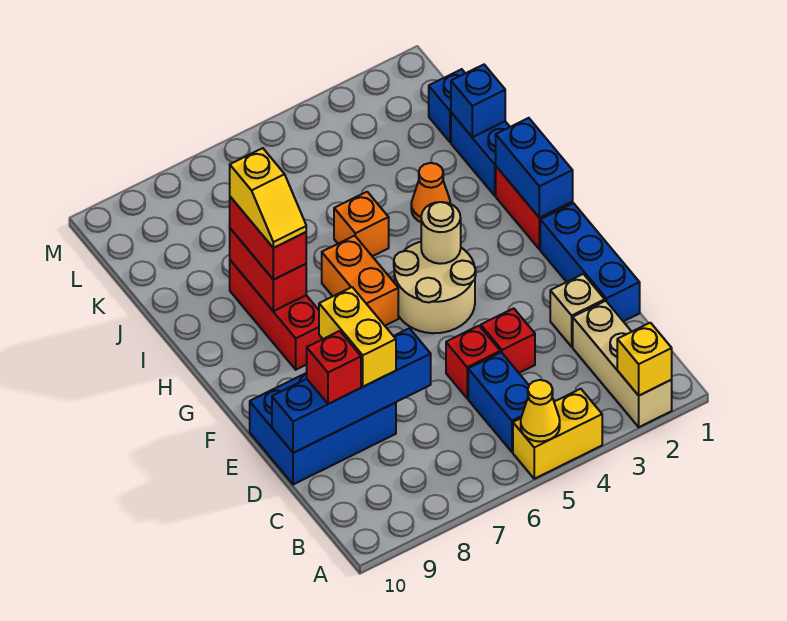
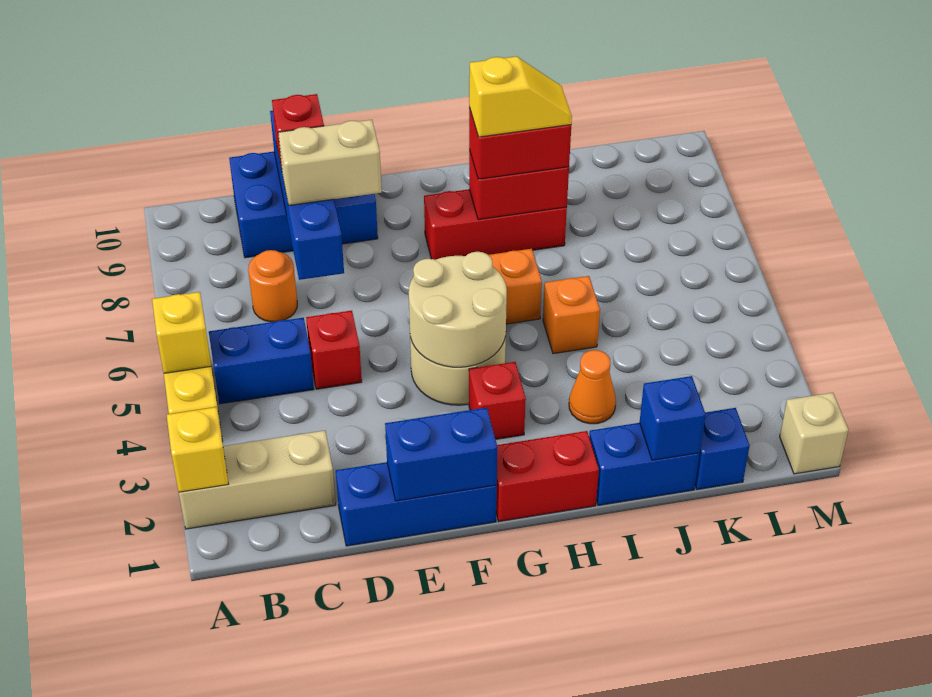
yellow 1x1 cone [521,380,560,442] -> yellow 1x1 brick [152,292,211,373]
none -> orange 1x1 round brick [248,250,297,322]
tan 1x1 brick [550,274,605,347] -> tan 1x1 brick moved to [780,393,848,474]
red 1x1 brick [481,308,535,373] -> red 1x1 brick moved to [469,362,526,439]
blue 2x3 brick [250,373,396,485] -> blue 2x3 brick turned to [229,152,378,258]
yellow 1x2 brick [319,287,396,387] -> tan 1x2 brick [278,120,382,205]
blue 1x2 brick [496,118,573,218] -> blue 1x2 brick moved to [385,408,497,501]
tan 1x1 round brick [421,202,461,264] -> tan 2x2 round brick [409,252,507,367]
yellow 1x2 slope [230,148,306,248] -> yellow 1x2 slope turned to [469,56,572,137]

